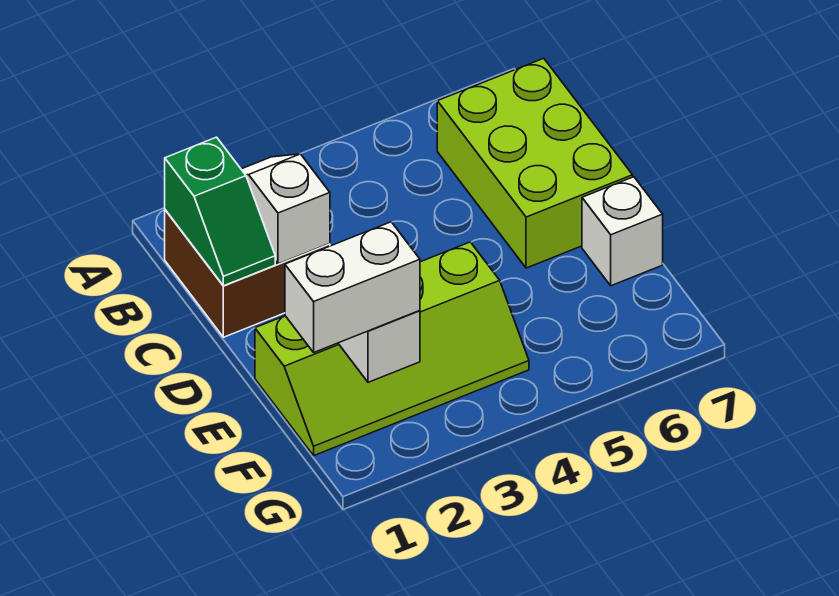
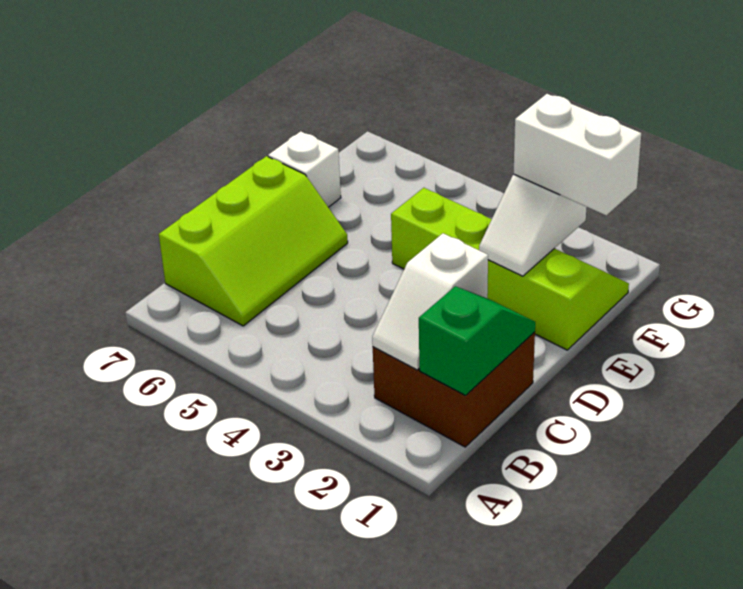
lime 2x3 brick [437,58,633,268] -> lime 2x3 slope [159,156,348,326]

